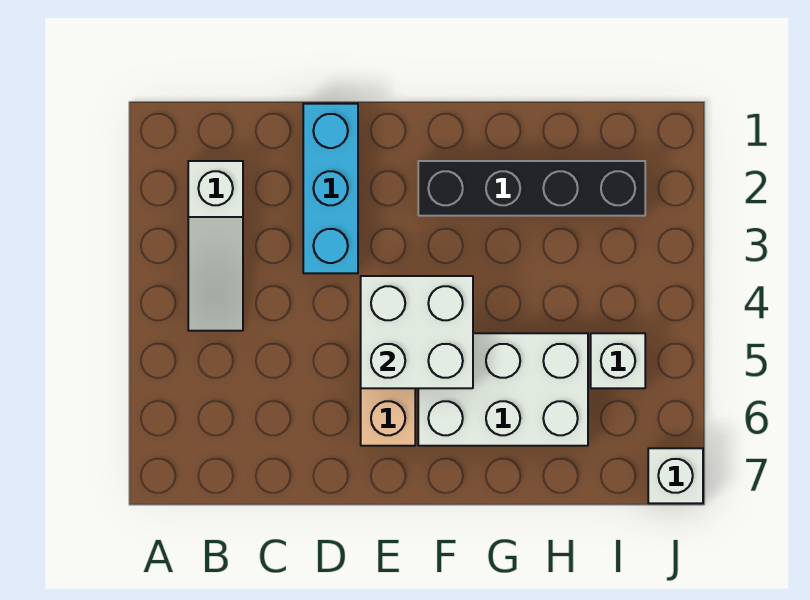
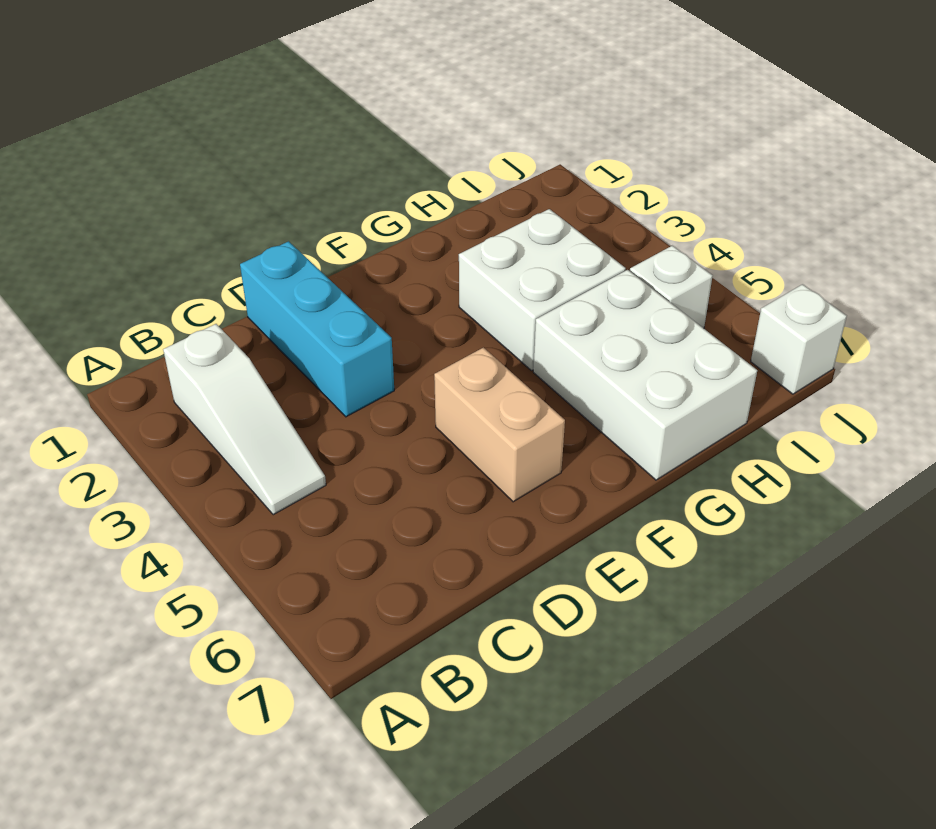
white 2x2 brick [361,276,473,388] -> white 2x2 brick moved to [459,209,626,371]
black 1x4 brick [418,161,645,216] -> none
white 2x3 brick [418,333,588,446] -> white 2x3 brick turned to [533,270,757,480]

